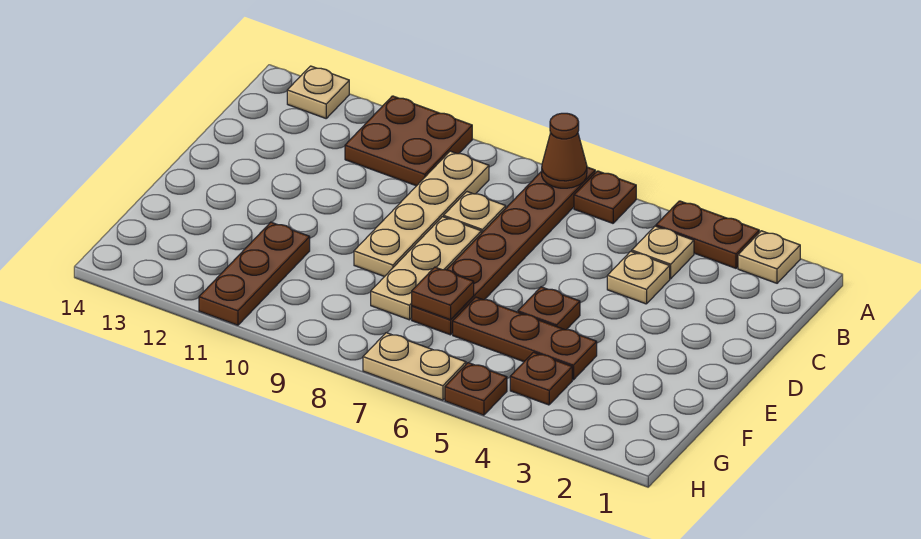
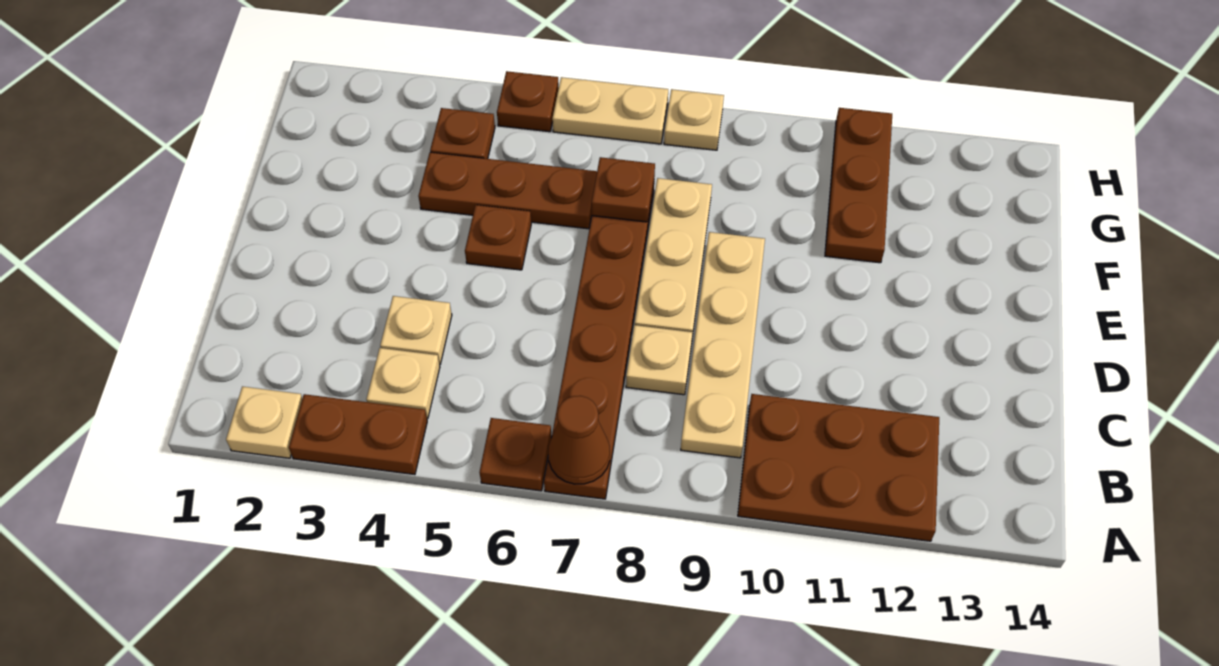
brown 2x2 plate [345,96,472,186] -> brown 2x3 plate [738,394,939,541]
tan 1x1 plate [287,66,349,118] -> tan 1x1 plate moved to [664,89,724,150]

